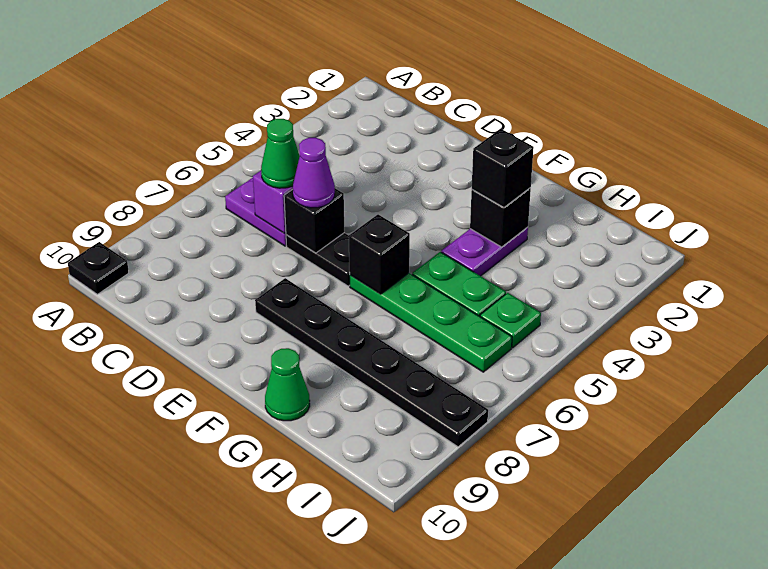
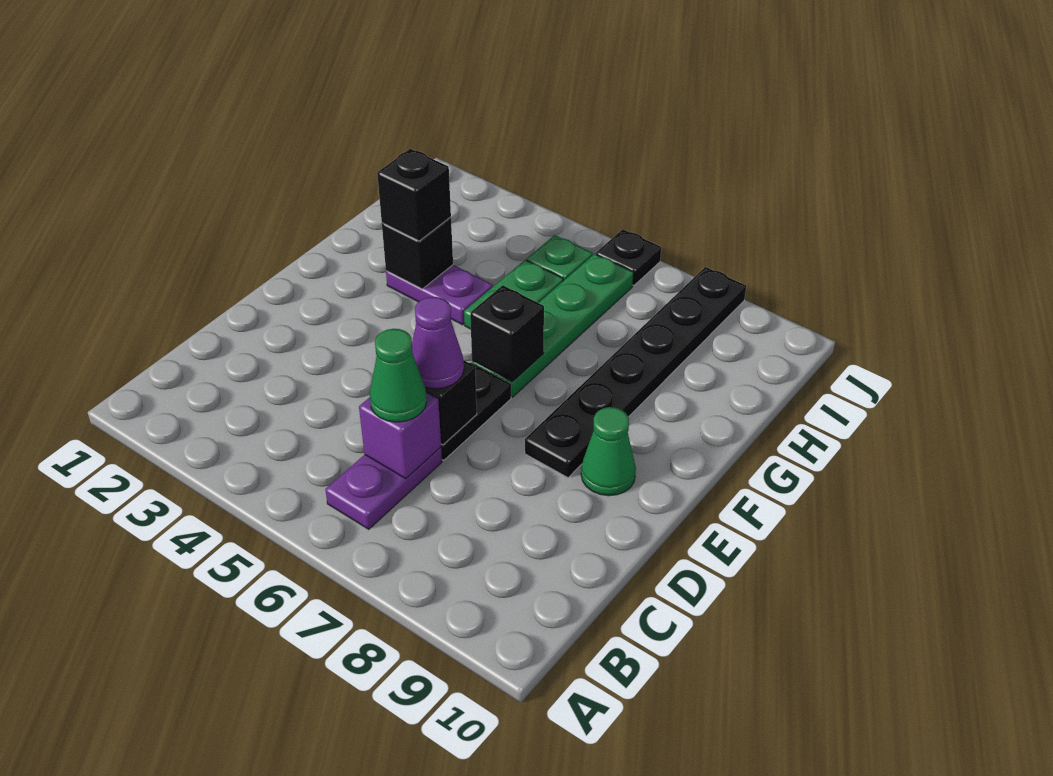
black 1x1 plate [68,242,129,294] -> black 1x1 plate moved to [596,229,661,285]
green 1x1 cone [265,348,310,421] -> green 1x1 cone moved to [581,407,636,496]

